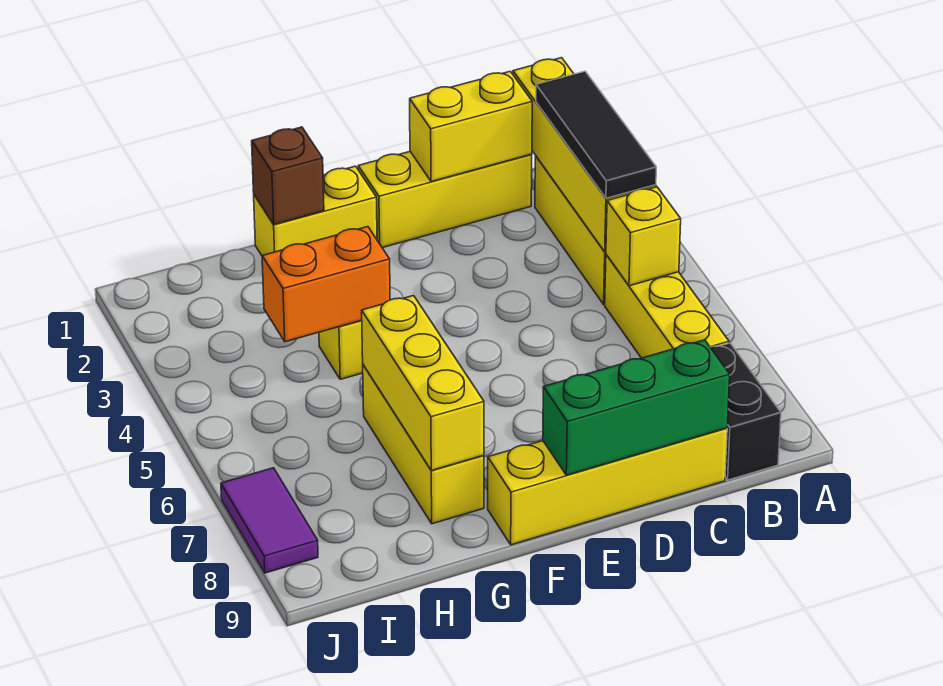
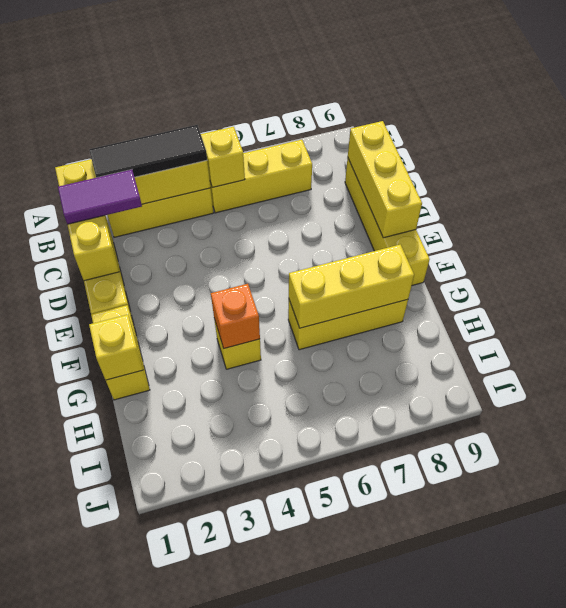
black 1x2 brick [710,343,781,480] -> none
green 1x3 brick [543,340,730,475] -> yellow 1x3 brick [348,121,422,238]
brown 1x1 brick [252,127,324,224] -> yellow 1x1 brick [89,315,143,380]
orange 1x2 brick [262,227,390,342] -> orange 1x1 brick [211,284,260,348]
purple 1x2 tile [221,468,318,573] -> purple 1x2 tile moved to [58,170,142,224]

